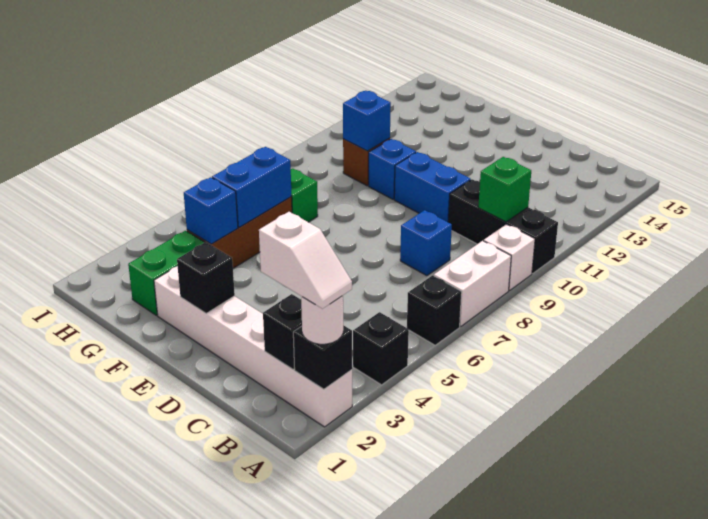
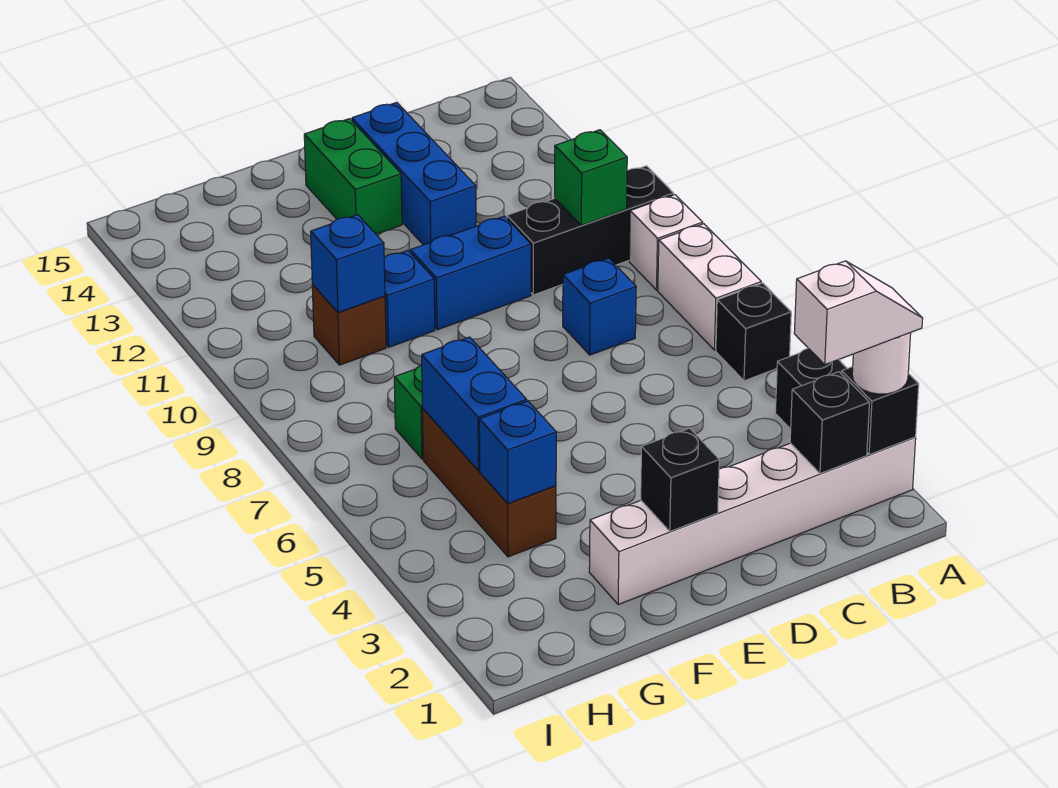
none -> blue 1x3 brick [352,102,476,245]
green 1x2 brick [128,231,205,315] -> green 1x2 brick moved to [304,119,402,234]

